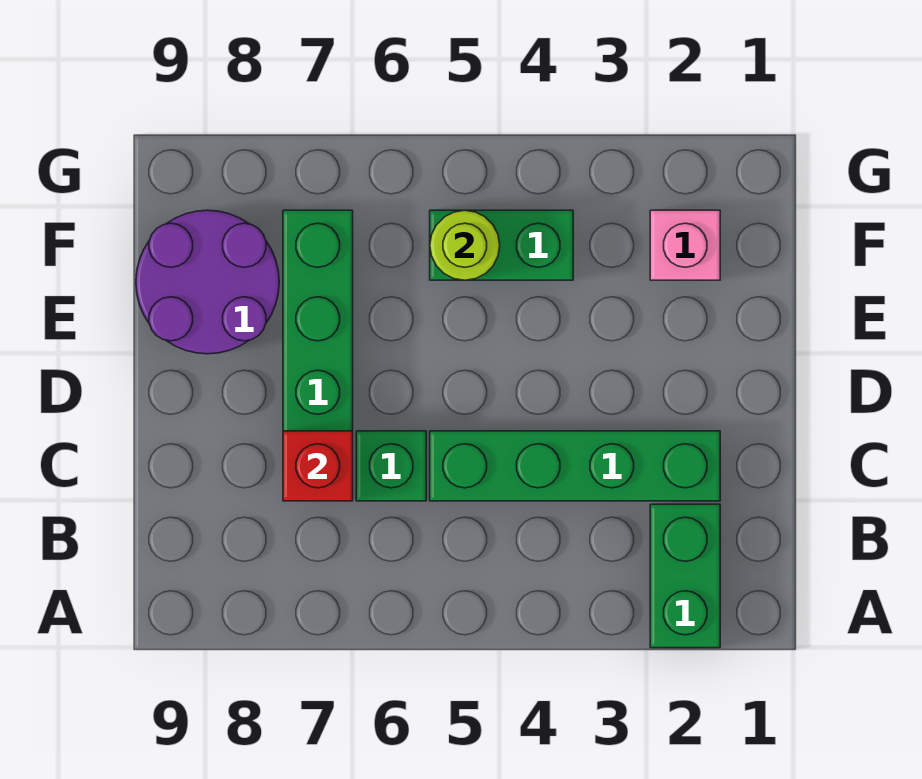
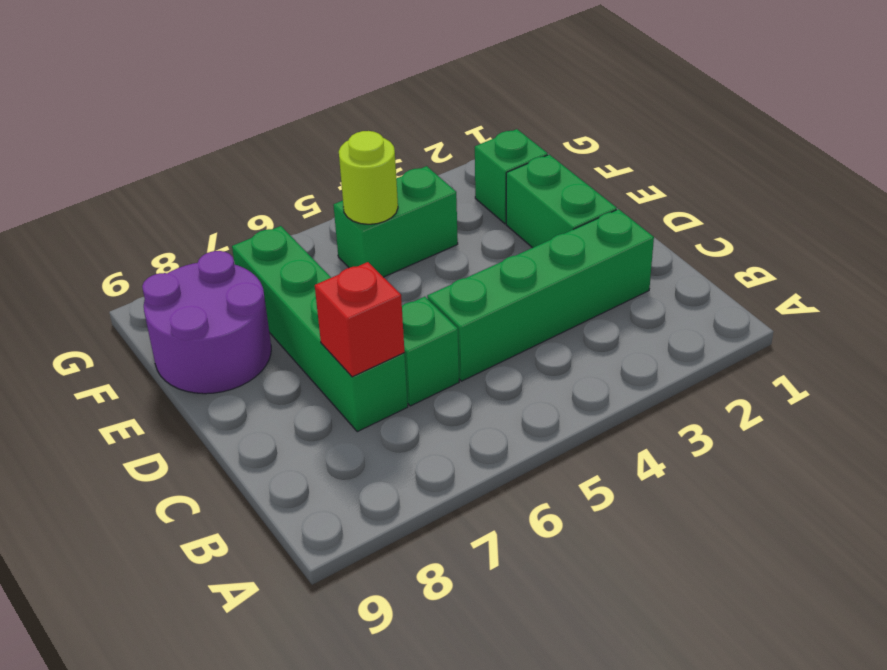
green 1x2 brick [650,504,720,648] -> green 1x2 brick moved to [506,155,617,248]
pink 1x1 brick [650,210,720,280] -> green 1x1 brick [475,129,548,224]

